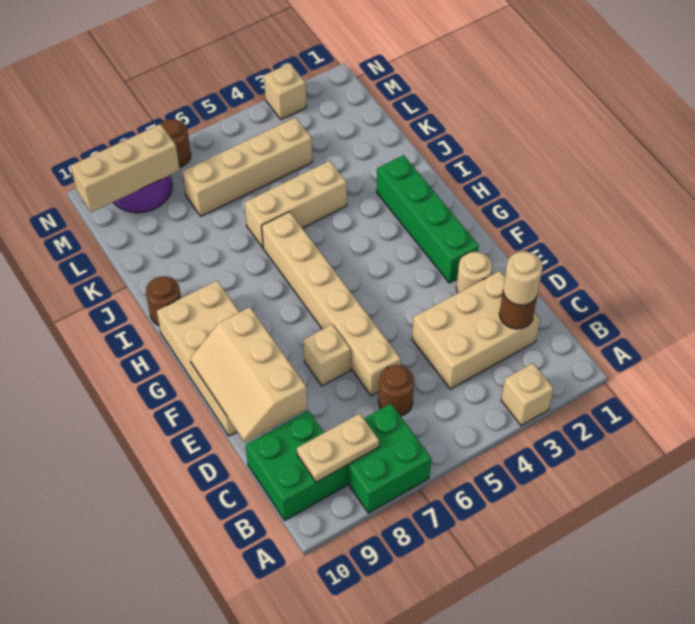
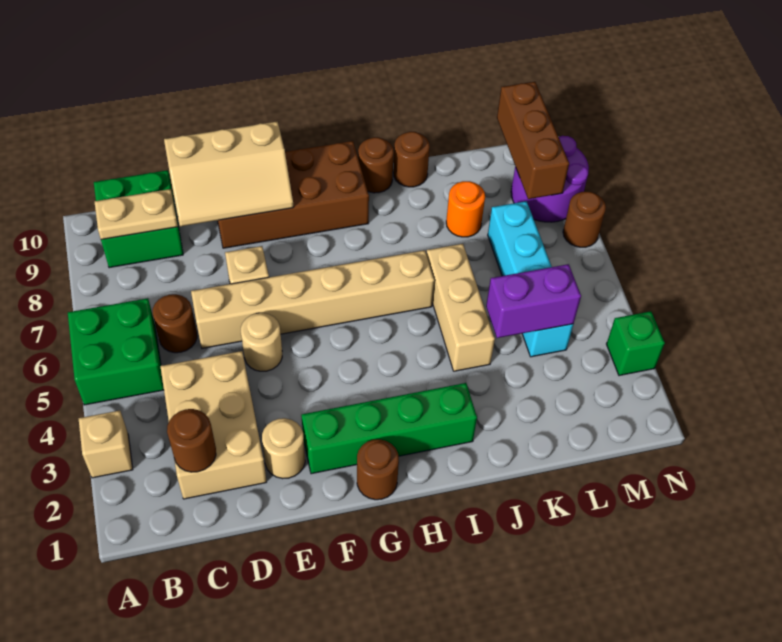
green 2x2 brick [347,404,431,513] -> green 2x2 brick moved to [68,298,164,405]
tan 1x2 plate [297,413,379,482] -> tan 1x2 plate turned to [95,189,178,240]
tan 1x1 round brick [503,251,543,305] -> tan 1x1 round brick moved to [241,313,282,371]
tan 2x3 slope [190,307,307,443] -> tan 2x3 slope turned to [164,122,293,226]
tan 2x4 brick [157,280,239,436] -> brown 2x4 brick [218,141,369,248]
none -> brown 1x1 round brick [357,439,399,500]
none -> brown 1x1 round brick [393,132,430,187]
none -> purple 1x2 brick [486,264,581,338]
none -> orange 1x1 round brick [446,181,485,237]
tan 1x4 brick [182,117,312,216] -> cyan 1x4 brick [488,201,573,357]
tan 1x3 brick [71,124,180,212] -> brown 1x3 brick [497,82,569,199]
tan 1x1 brick [264,63,306,119] -> green 1x1 brick [607,311,665,376]

